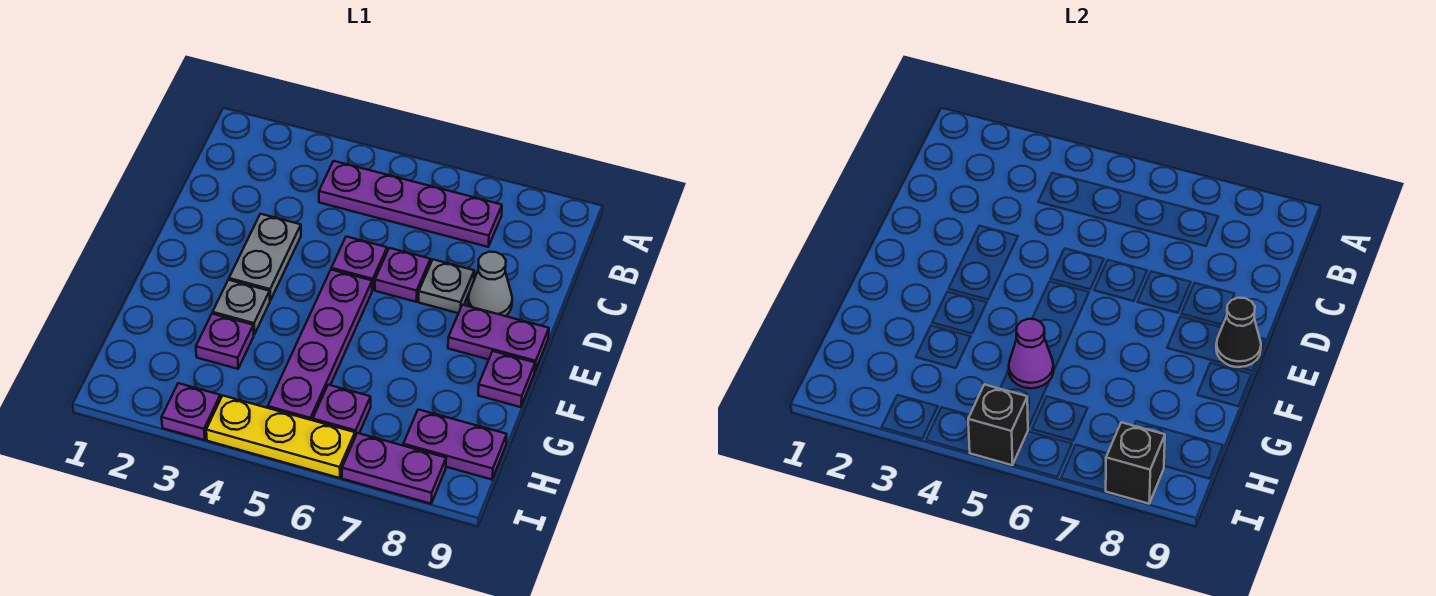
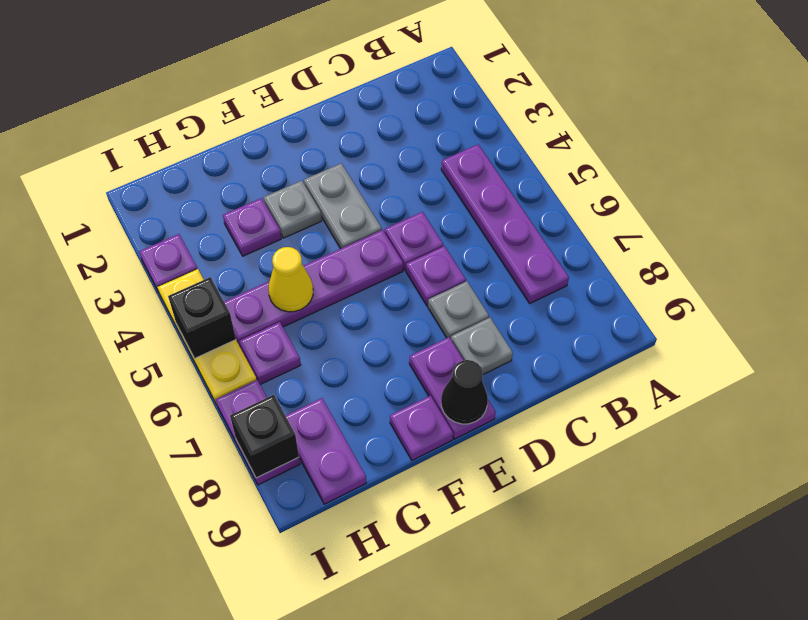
grey 1x2 plate [229,214,301,300] -> grey 1x2 plate turned to [304,163,382,249]
grey 1x1 cone [468,252,512,316] -> grey 1x1 plate [451,318,513,374]
purple 1x1 cone [1009,319,1054,388] -> yellow 1x1 cone [268,247,313,312]

